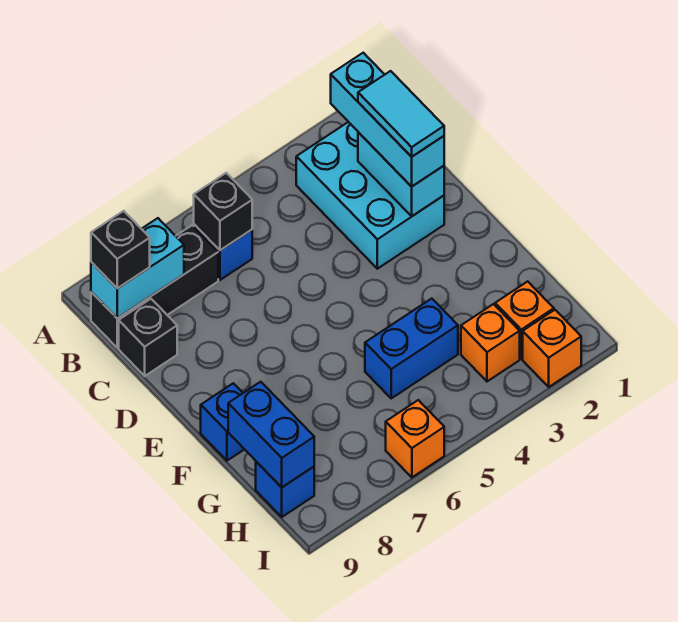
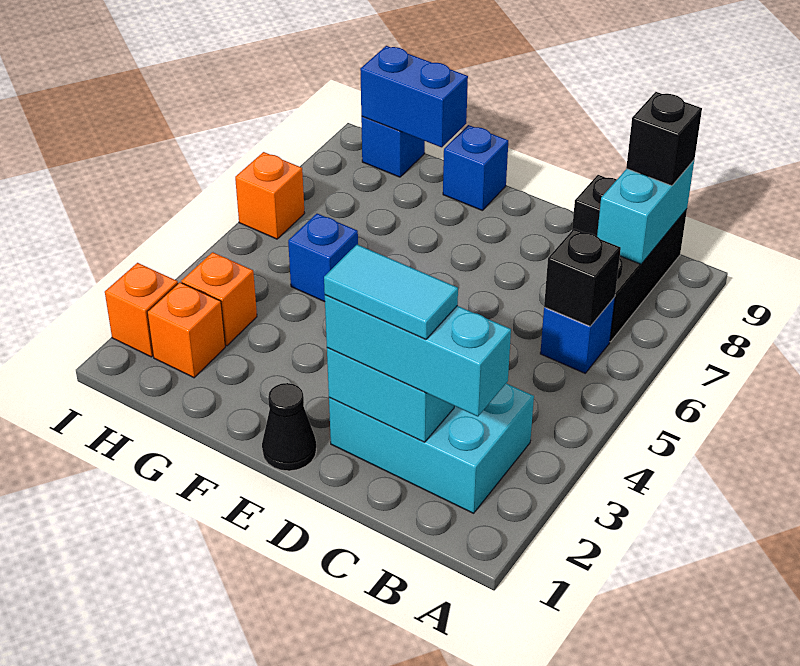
none -> black 1x1 cone [262,383,316,471]
blue 1x2 brick [365,299,458,398] -> blue 1x1 brick [288,214,358,302]

